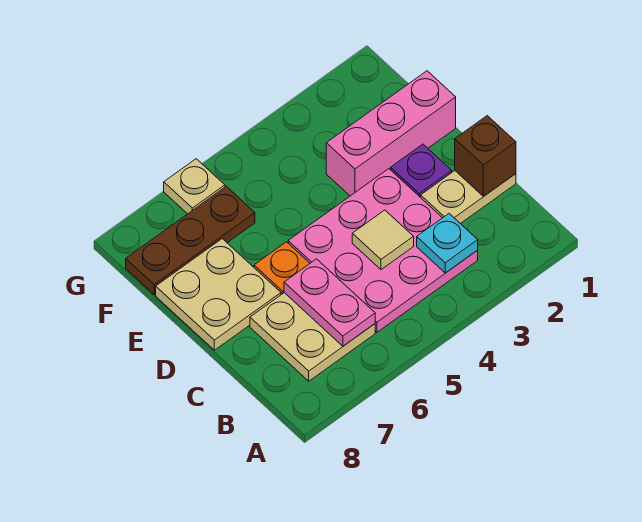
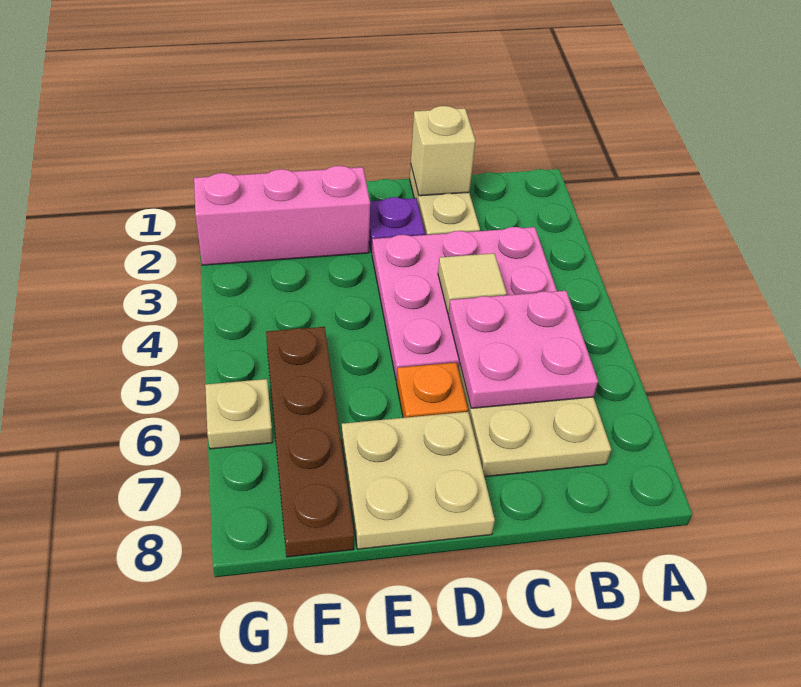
cyan 1x1 plate [417,214,478,273] -> none
pink 1x2 plate [284,259,375,346] -> pink 2x2 plate [448,291,598,408]
brown 1x1 brick [455,116,516,196] -> tan 1x1 brick [411,106,476,196]
pink 1x3 brick [326,71,456,196] -> pink 1x3 brick turned to [194,166,370,265]
brown 1x3 plate [126,186,255,295] -> brown 1x4 plate [266,327,354,557]

